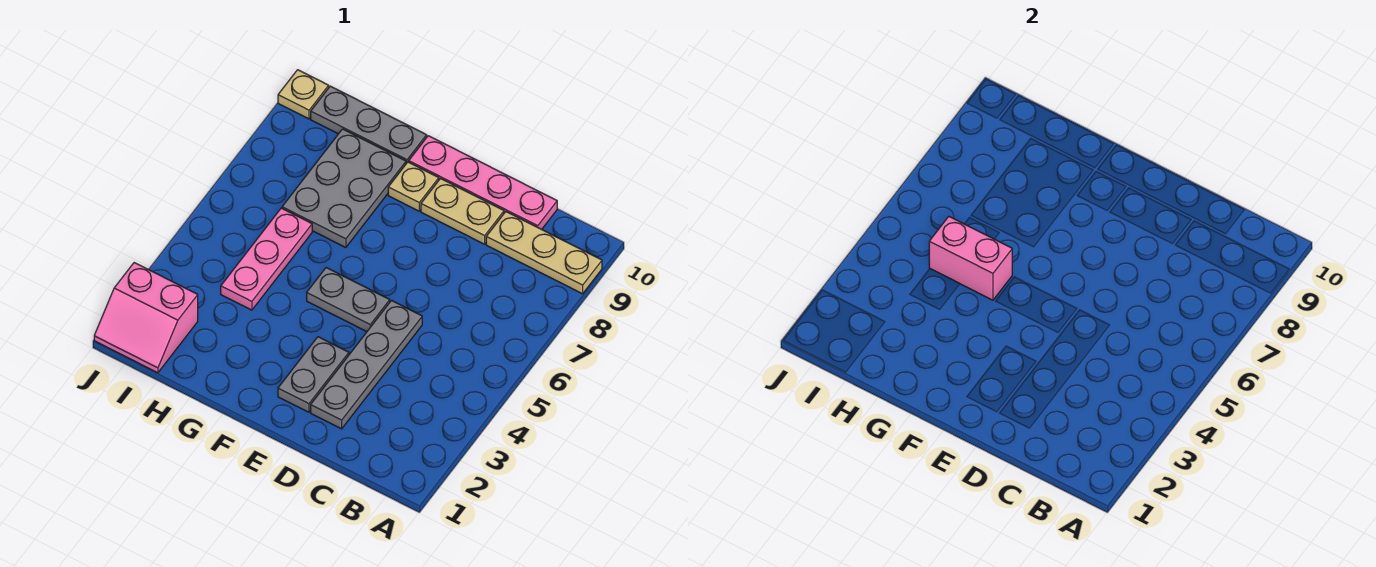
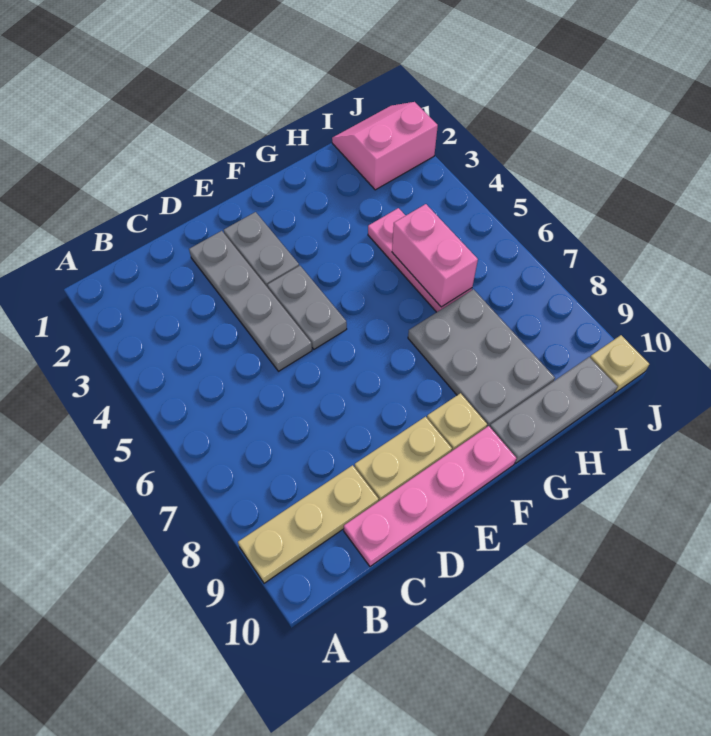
grey 1x2 plate [307,268,390,332] -> grey 1x2 plate turned to [267,266,347,349]
pink 1x2 brick [929,217,1012,300] -> pink 1x2 brick turned to [392,204,478,307]

